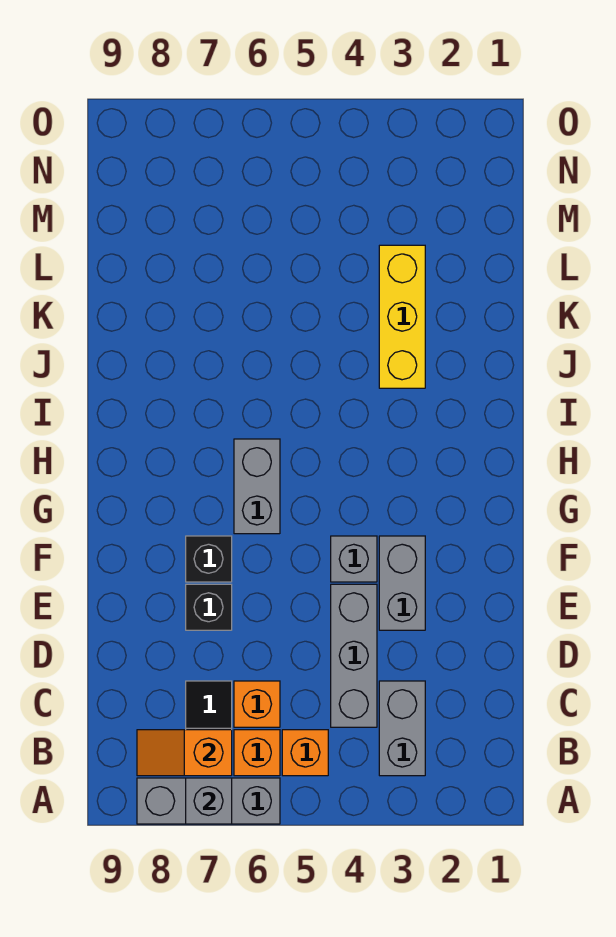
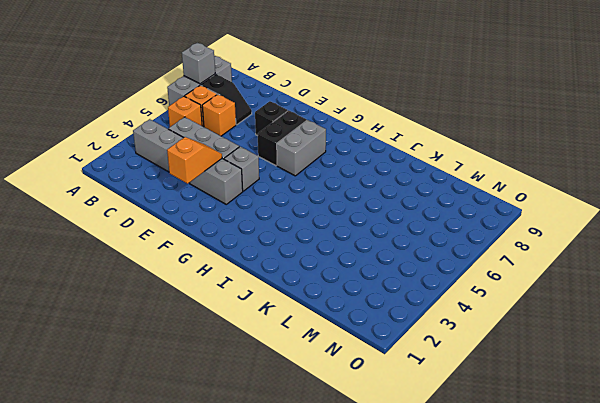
orange 1x2 slope [137,730,232,776] -> orange 1x2 slope moved to [167,137,222,184]
black 1x1 brick [186,536,232,582] -> black 1x2 brick [258,110,307,166]
grey 1x2 brick [234,439,280,534] -> grey 1x2 brick turned to [277,120,326,176]
yellow 1x3 brick [379,245,425,388] -> none

